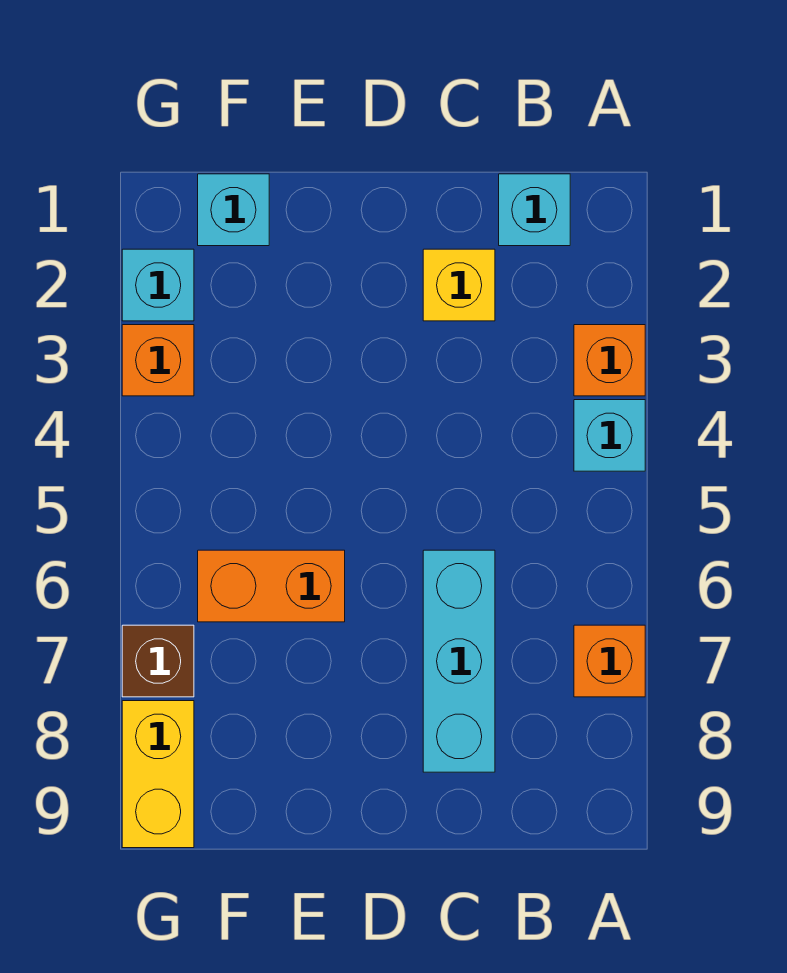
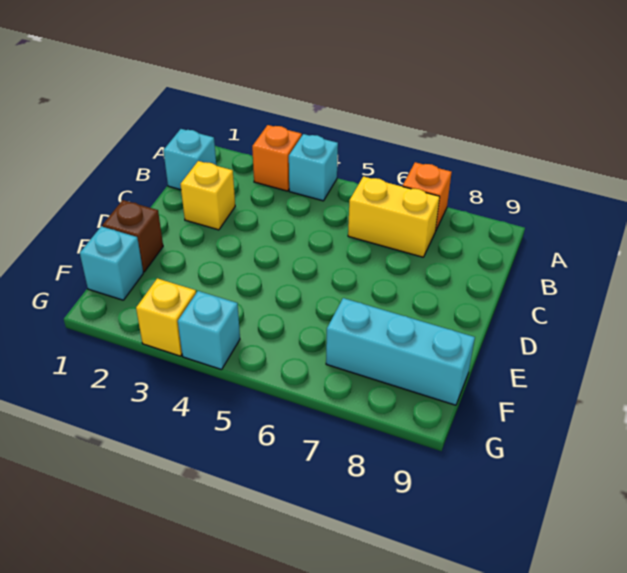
cyan 1x3 brick [423,550,495,772] -> cyan 1x3 brick moved to [326,298,475,405]
orange 1x2 brick [198,550,345,622] -> none
cyan 1x1 brick [122,249,194,321] -> cyan 1x1 brick moved to [178,291,240,370]
orange 1x1 brick [122,325,194,396] -> yellow 1x1 brick [136,278,196,356]
brown 1x1 brick [122,625,194,697] -> brown 1x1 brick moved to [102,200,163,272]
yellow 1x2 brick [122,701,194,848] -> yellow 1x2 brick moved to [348,176,440,257]

